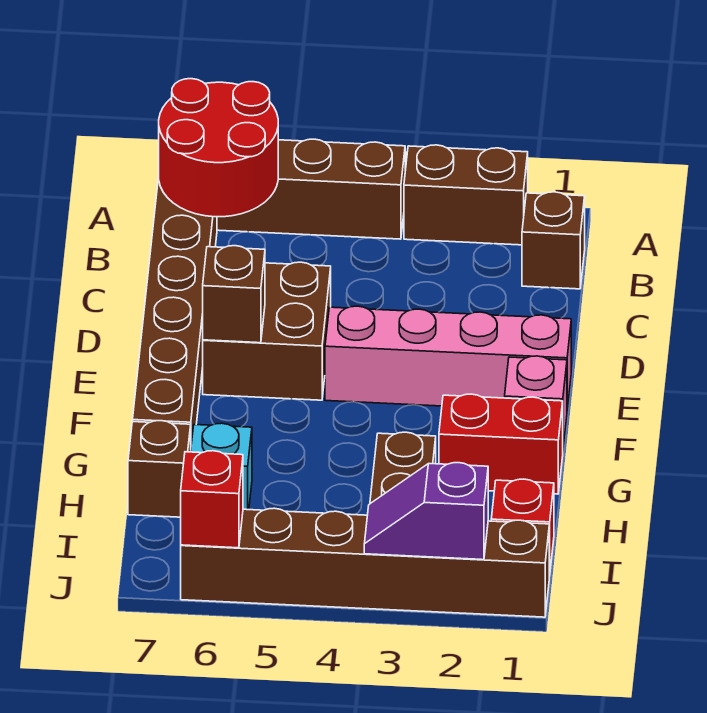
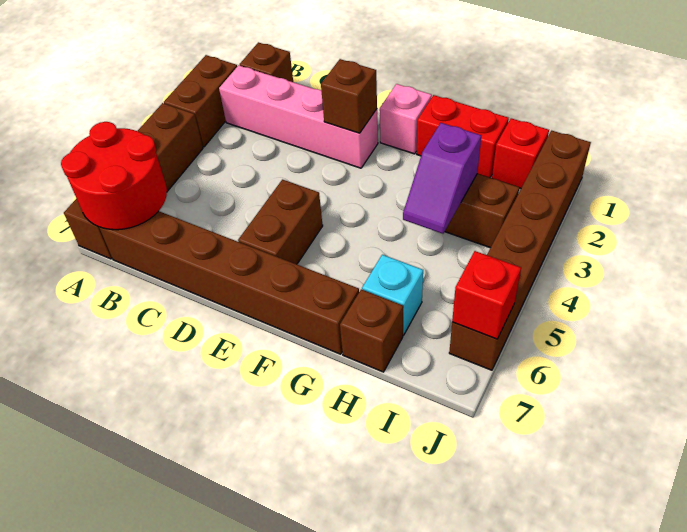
brown 2x2 brick [203,262,331,400] -> brown 1x2 brick [238,180,323,264]
pink 1x4 brick [325,306,571,410] -> pink 1x4 brick turned to [219,65,378,168]
brown 1x1 brick [203,246,265,343] -> brown 1x1 brick moved to [321,59,377,133]
red 1x2 brick [439,394,563,494] -> red 1x2 brick turned to [417,95,509,178]
purple 1x2 slope [364,463,488,560] -> purple 1x2 slope moved to [403,123,481,234]

